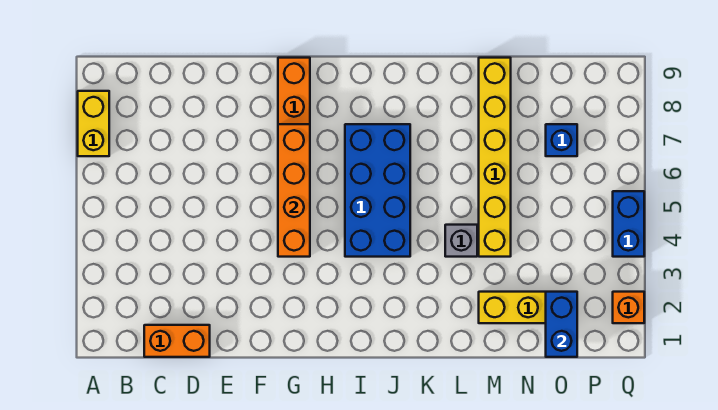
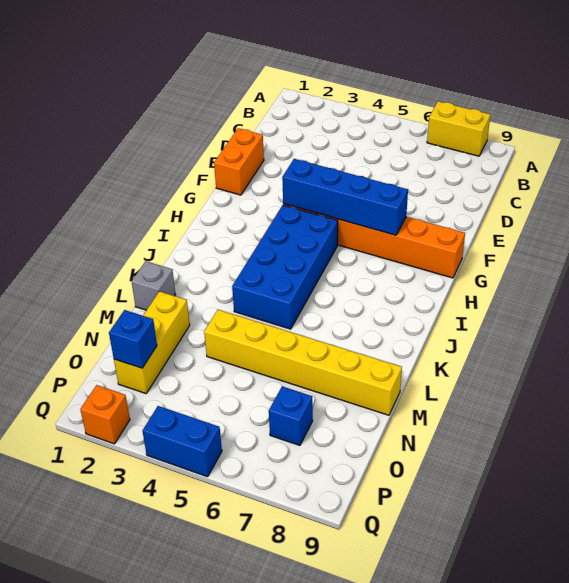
orange 1x2 brick [144,325,210,357] -> orange 1x2 brick moved to [214,128,264,195]
orange 1x4 brick [278,124,310,257] -> blue 1x4 brick [282,159,408,235]
blue 2x4 brick [345,124,410,257] -> blue 2x4 brick turned to [232,205,338,329]
grey 1x1 brick [445,225,477,257] -> grey 1x1 brick moved to [132,261,176,310]
blue 1x2 brick [546,292,577,357] -> blue 1x1 brick [109,310,157,368]

